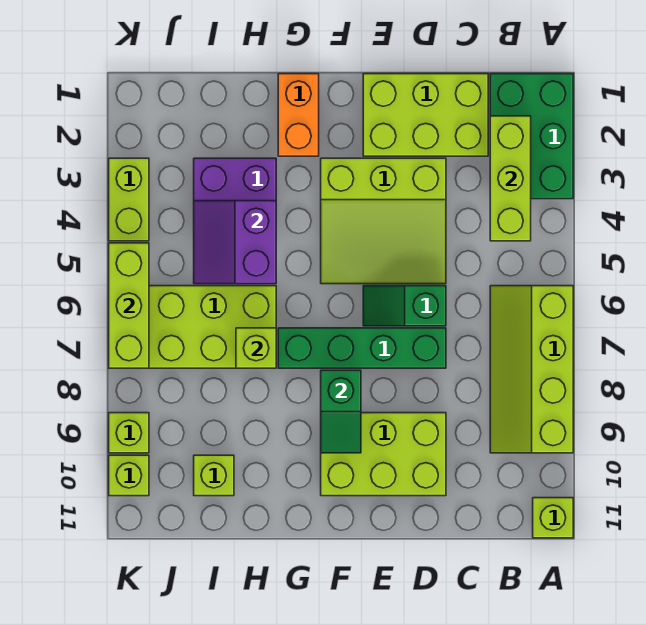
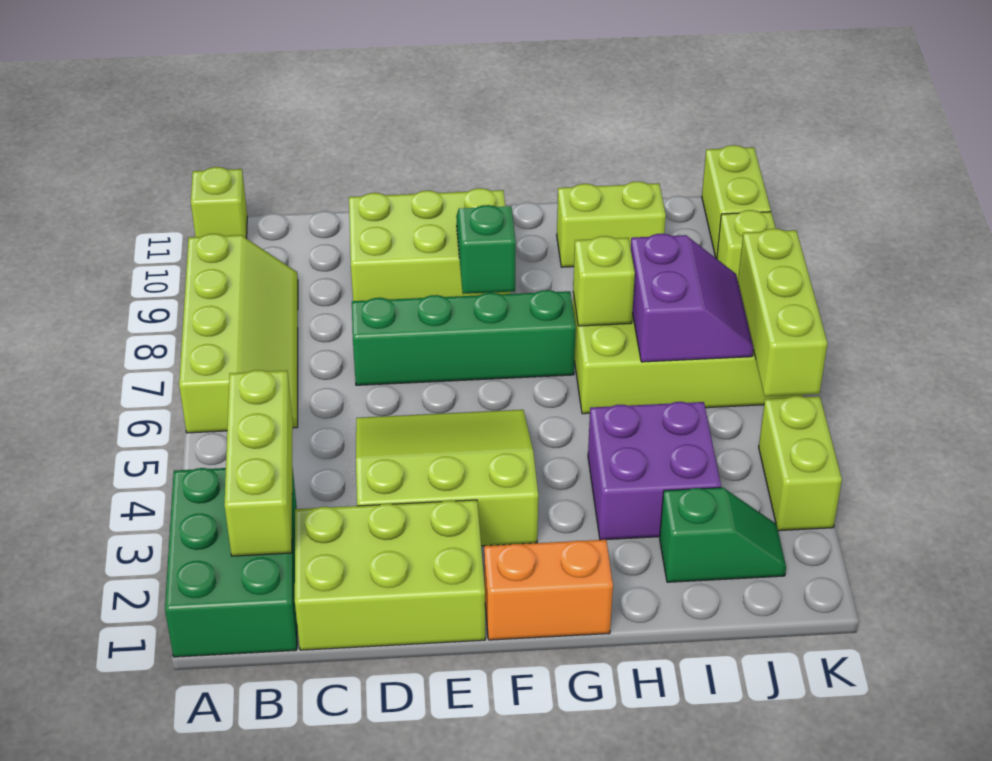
green 1x2 slope [363,286,446,326] -> green 1x2 slope moved to [660,487,786,582]
orange 1x2 brick [278,74,319,156] -> orange 1x2 brick turned to [484,540,613,640]
purple 2x2 slope [194,201,276,284] -> purple 2x2 slope moved to [631,234,753,362]
lime 1x1 brick [194,455,234,496] -> lime 1x2 brick [557,181,666,267]
lime 1x1 brick [109,455,149,496] -> lime 1x2 brick [702,145,771,259]

